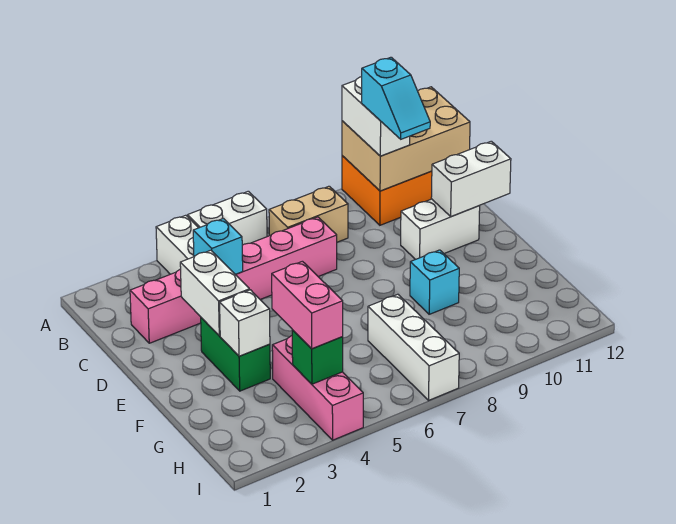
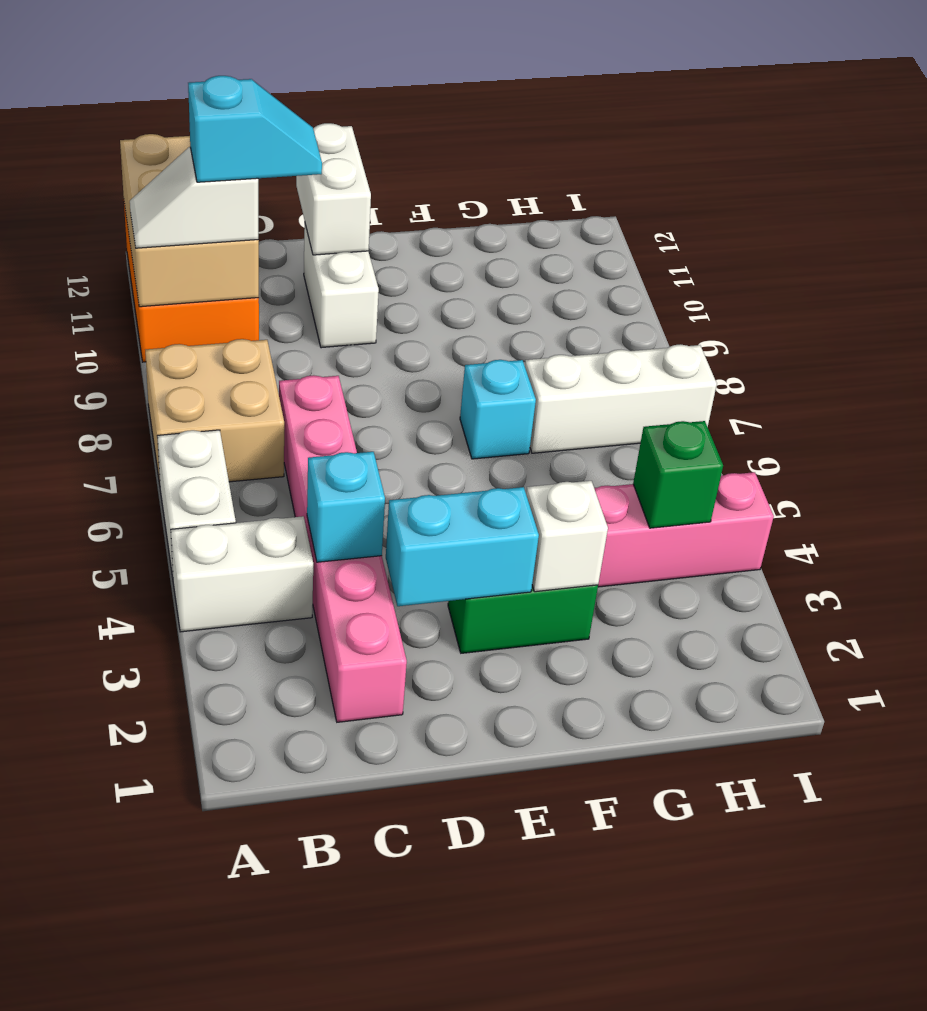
white 1x2 brick [342,77,410,156] -> white 1x2 slope [130,147,258,248]
tan 1x2 brick [269,186,348,242] -> tan 2x2 brick [145,339,284,484]
white 1x2 brick [180,250,250,336] -> cyan 1x2 brick [386,487,539,606]
cyan 1x1 brick [410,250,459,314] -> cyan 1x1 brick moved to [460,360,536,459]
pink 1x2 brick [272,261,343,349] -> none

